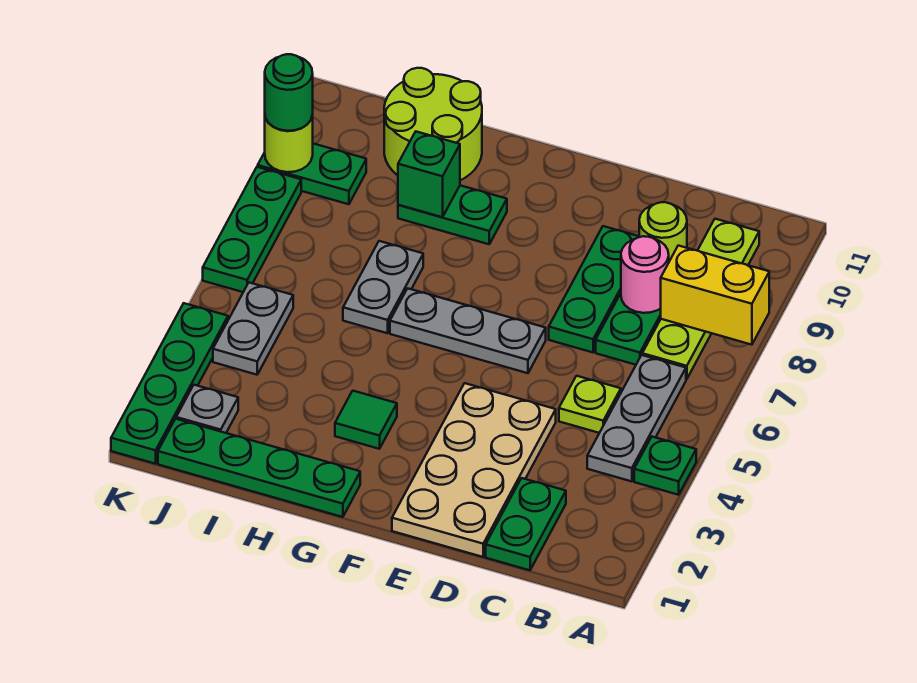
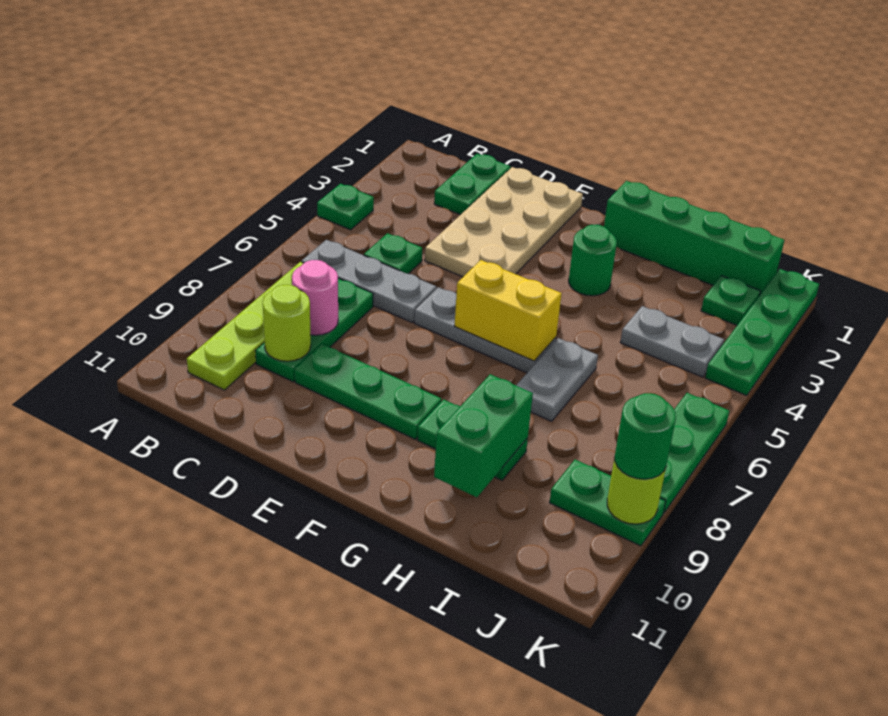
yellow 1x2 brick [661,246,769,345] -> yellow 1x2 brick moved to [455,260,562,361]
grey 1x3 plate [587,355,686,481] -> grey 1x3 plate turned to [302,240,436,322]
lime 1x1 plate [559,376,621,433] -> green 1x1 plate [364,233,422,274]
green 1x3 plate [549,226,639,352] -> green 1x3 plate turned to [295,344,441,439]
green 1x4 plate [158,419,360,517] -> green 1x4 brick [604,181,785,294]
green 1x1 tile [335,391,397,449] -> green 1x1 round brick [569,225,617,296]
green 1x1 brick [398,132,460,217] -> green 1x2 brick [434,374,533,497]
lime 2x2 round brick [384,68,482,180] -> none
grey 1x1 plate [176,385,238,433] -> green 1x1 plate [701,276,760,325]
grey 1x2 plate [213,283,293,375] -> grey 1x2 plate turned to [620,306,724,377]

